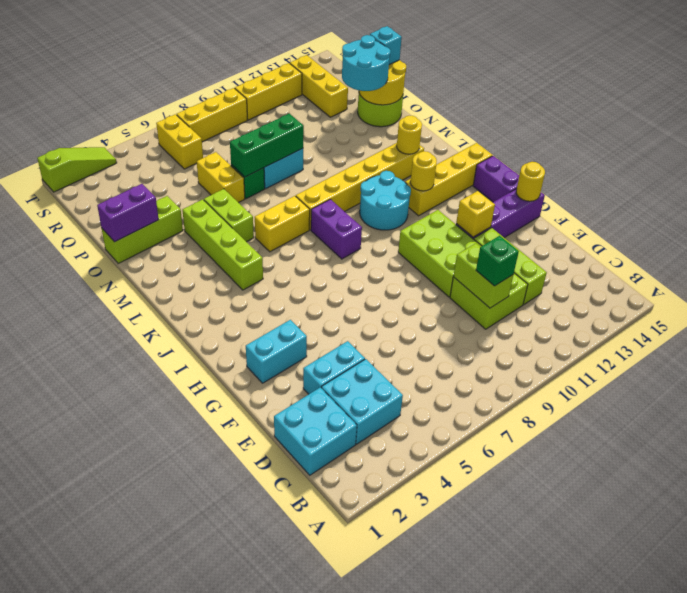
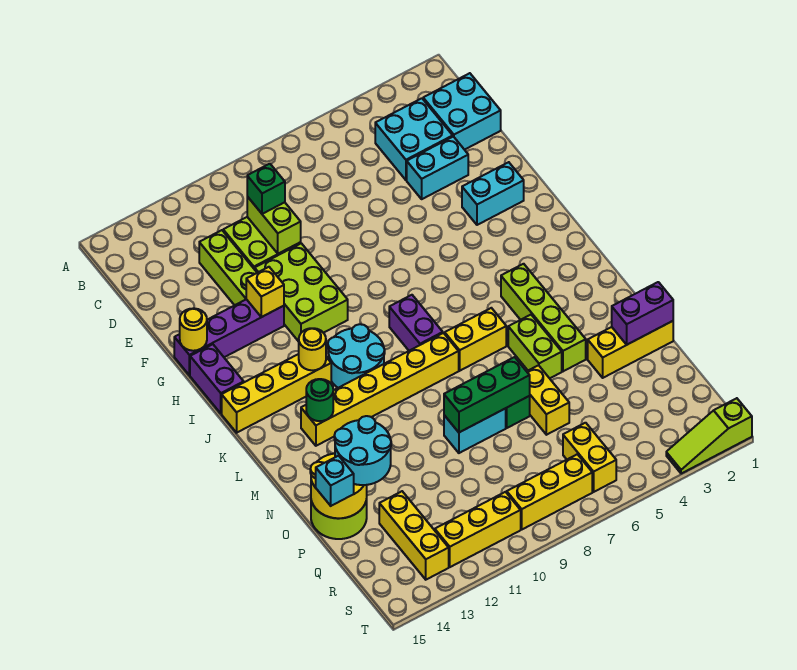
yellow 1x1 round brick [397,116,422,154] -> green 1x1 round brick [306,379,333,421]
lime 1x3 brick [102,196,183,263] -> yellow 1x3 brick [588,321,673,378]

